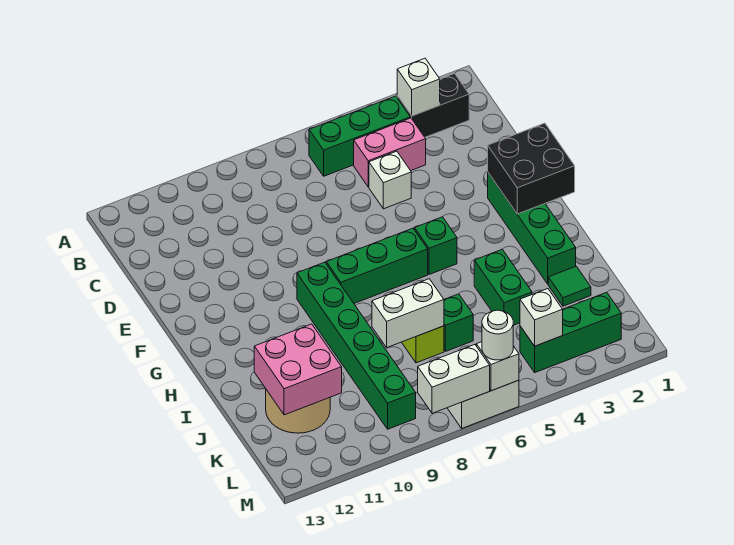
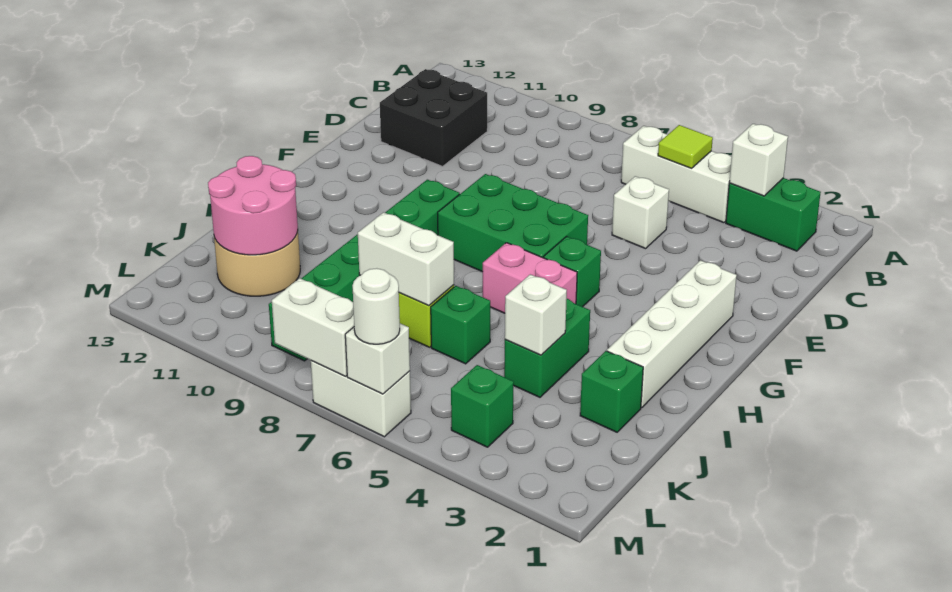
black 1x2 brick [397,73,469,137] -> green 1x2 brick [726,178,821,251]
green 1x3 brick [309,96,410,176] -> white 1x3 brick [621,126,732,223]
none -> lime 1x1 tile [658,125,713,168]
pink 1x2 brick [354,118,426,187] -> pink 1x2 brick moved to [483,243,577,313]
black 2x2 brick [488,123,575,214] -> black 2x2 brick moved to [380,69,487,166]
green 1x4 brick [488,173,576,284] -> white 1x4 brick [607,260,737,408]
green 1x3 brick [326,228,428,303] -> green 2x3 brick [438,174,588,272]
green 1x1 tile [548,266,591,306] -> green 1x1 brick [580,351,643,432]
pink 2x2 brick [254,324,342,415] -> pink 2x2 round brick [208,156,298,255]
green 1x3 brick [520,292,621,372] -> green 1x1 brick [451,365,514,447]
white 1x1 brick [520,289,563,346] -> white 1x1 brick moved to [505,274,567,355]

